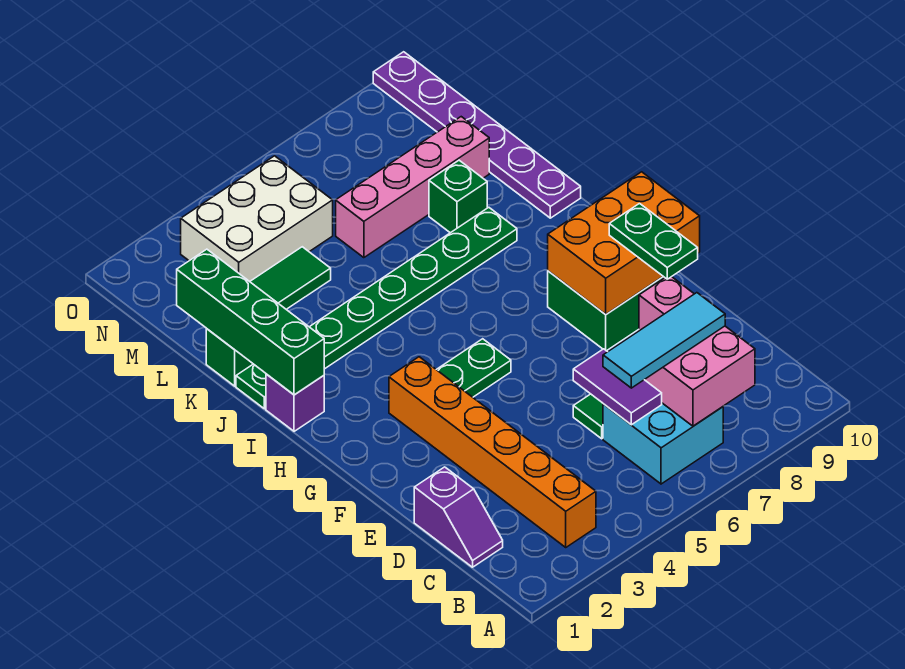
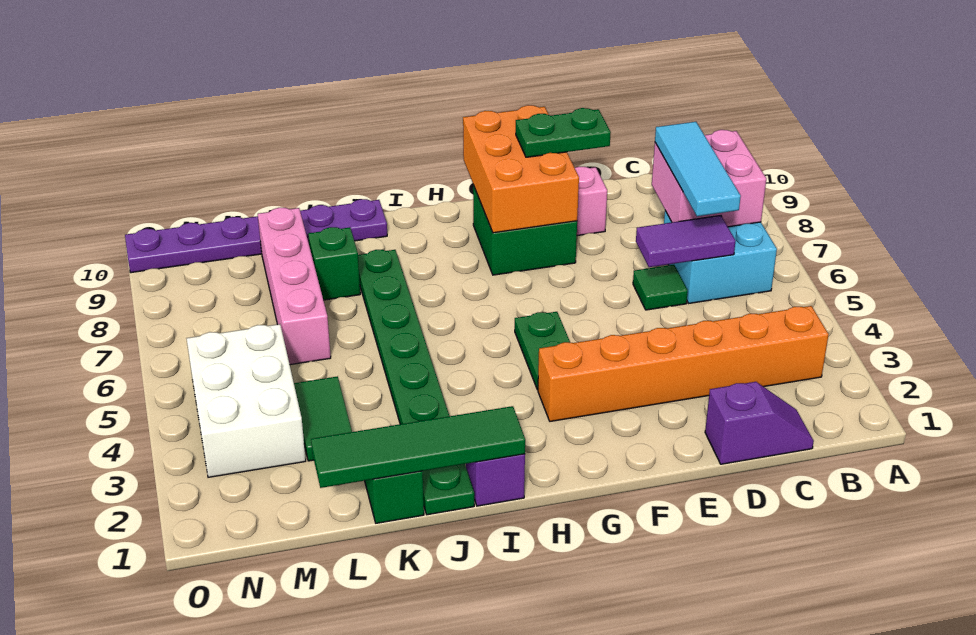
green 1x4 brick [177,249,324,395] -> green 1x4 tile [311,406,525,488]

